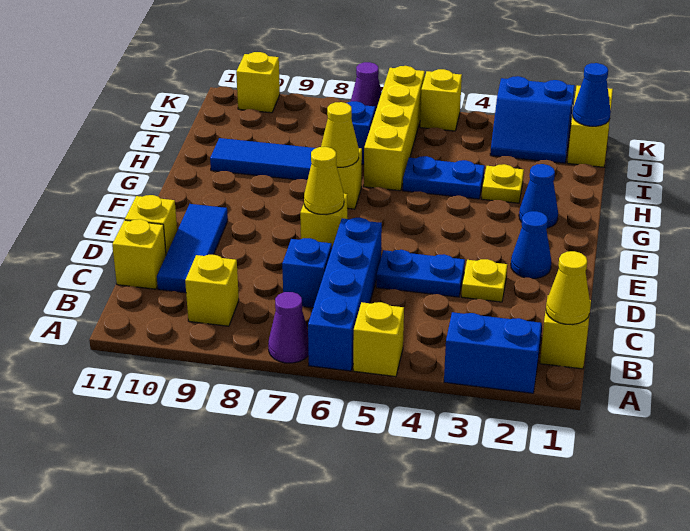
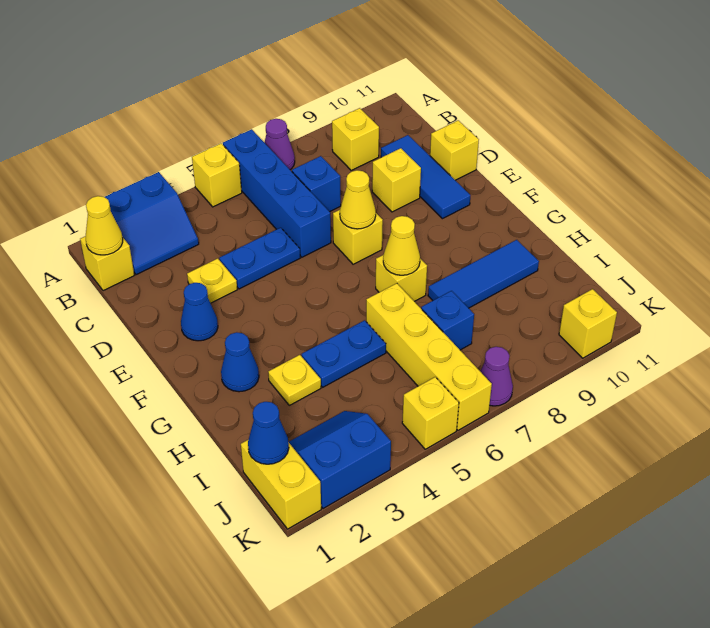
yellow 1x1 brick [112,219,166,289] -> yellow 1x1 brick moved to [372,148,421,212]

